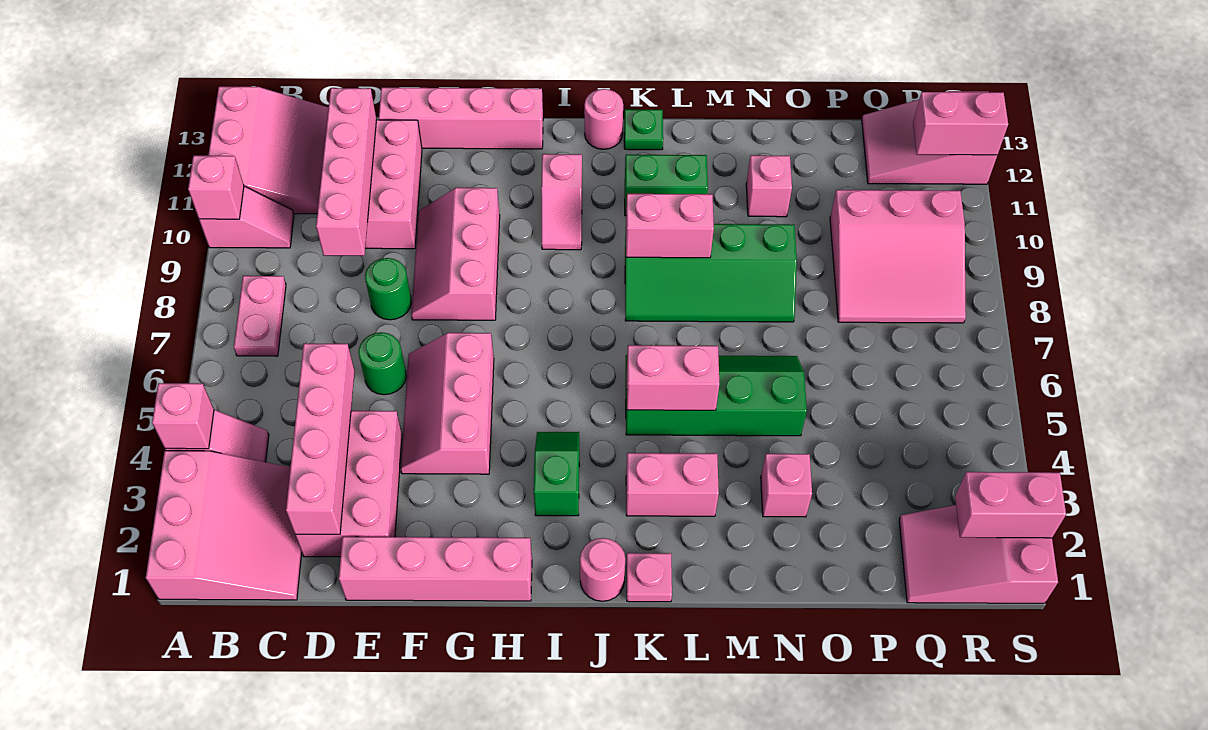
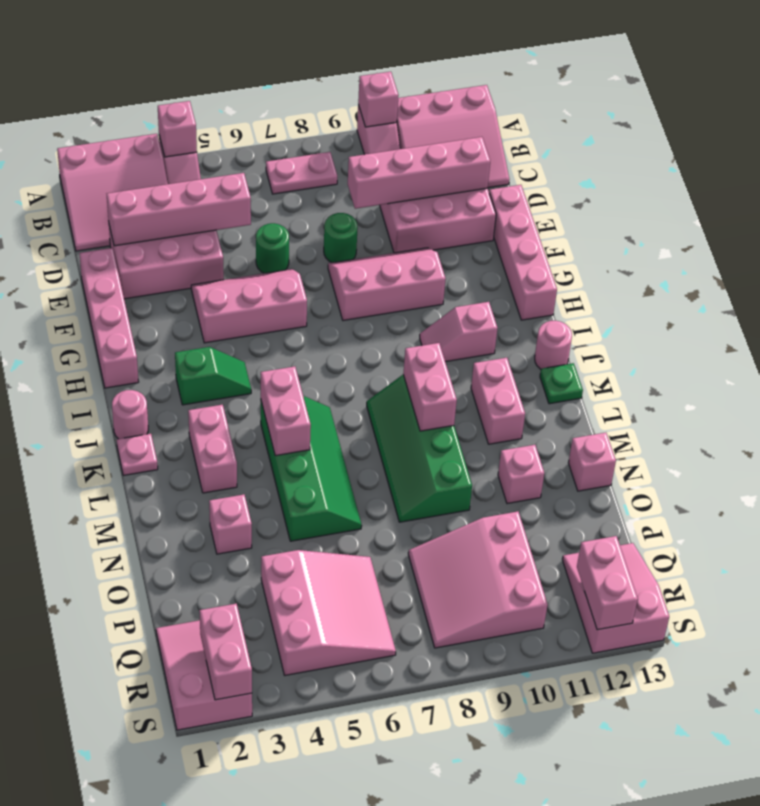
green 1x2 brick [625,155,708,216] -> pink 1x2 brick [471,358,525,444]
none -> pink 1x1 brick [568,433,616,491]
none -> pink 3x3 slope [261,550,396,675]

